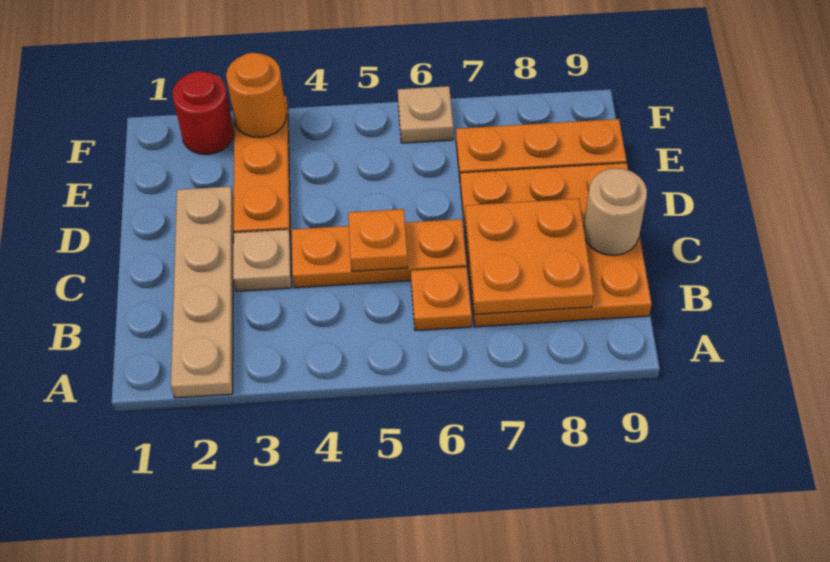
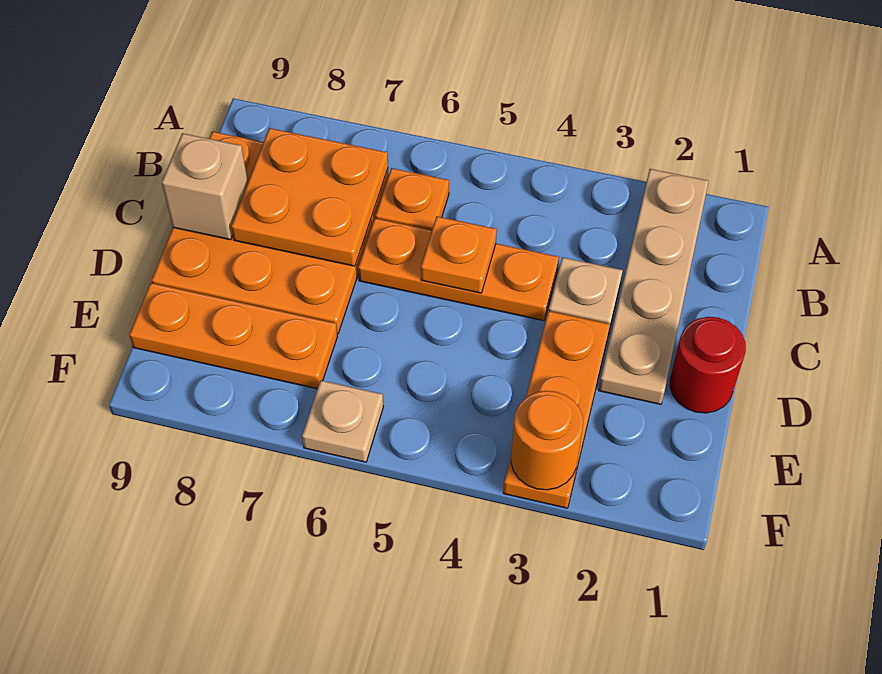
tan 1x1 round brick [584,168,647,255] -> tan 1x1 brick [162,133,248,240]
red 1x1 round brick [172,71,234,155] -> red 1x1 round brick moved to [670,317,746,413]

